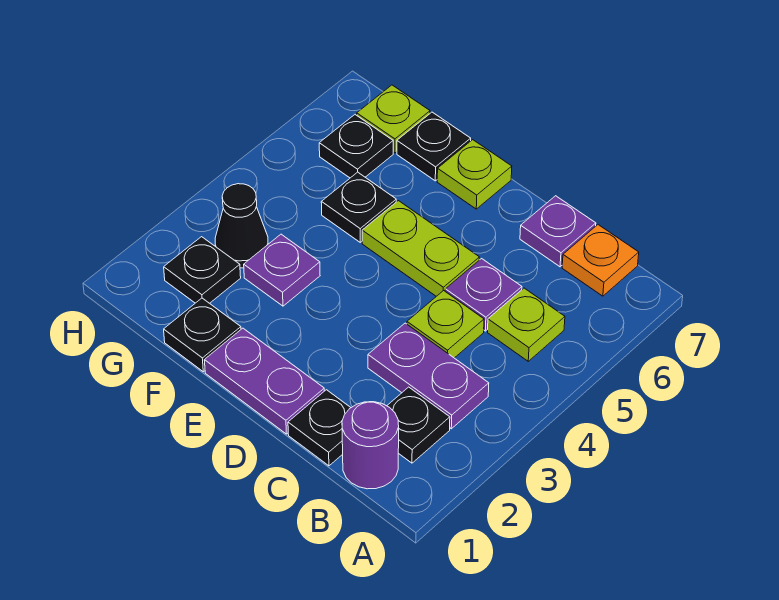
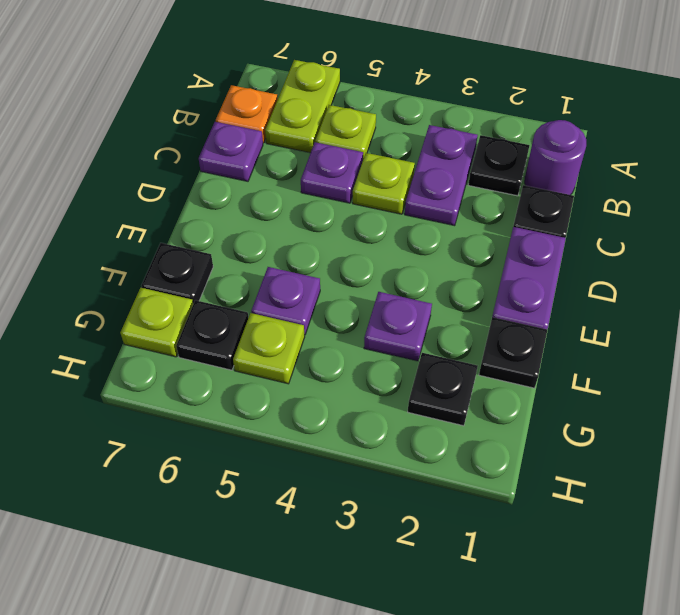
lime 1x2 plate [362,201,479,296] -> lime 1x2 plate moved to [265,60,340,153]
lime 1x1 plate [437,140,512,209] -> lime 1x1 plate moved to [233,313,305,384]
black 1x1 plate [321,172,396,242] -> purple 1x1 plate [251,267,320,335]
black 1x1 cone [215,184,268,268] -> none

